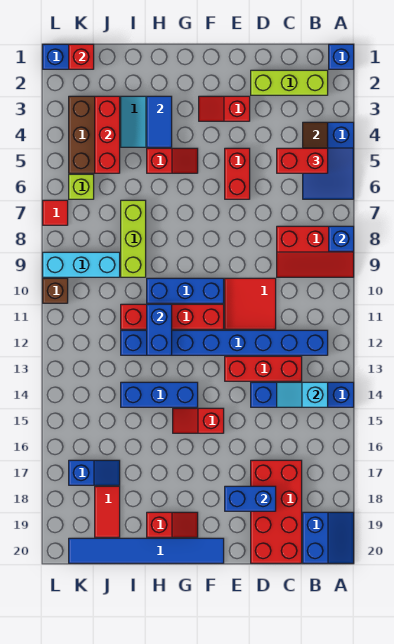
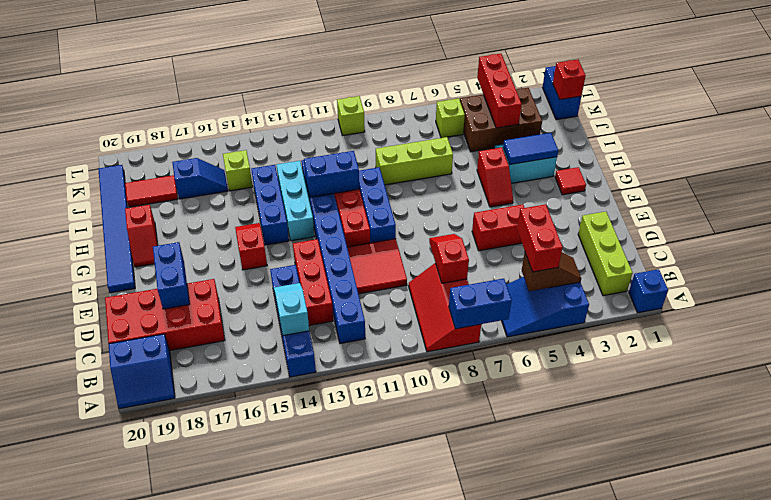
blue 1x1 brick [329,226,354,251] -> blue 1x2 brick [449,279,512,329]
red 1x2 slope [199,96,250,121] -> red 1x2 slope moved to [429,234,469,283]
red 1x3 brick [95,96,120,173] -> red 1x3 brick turned to [477,54,522,128]
cyan 1x3 brick [43,252,120,277] -> cyan 1x3 brick moved to [276,161,314,241]
none -> lime 1x1 brick [223,150,253,191]
blue 1x2 slope [69,460,120,485] -> blue 1x2 slope turned to [172,158,228,199]
red 1x1 tile [43,200,68,225] -> red 1x1 tile moved to [555,167,586,195]
brown 1x1 brick [43,278,68,303] -> lime 1x1 brick [337,96,365,136]

